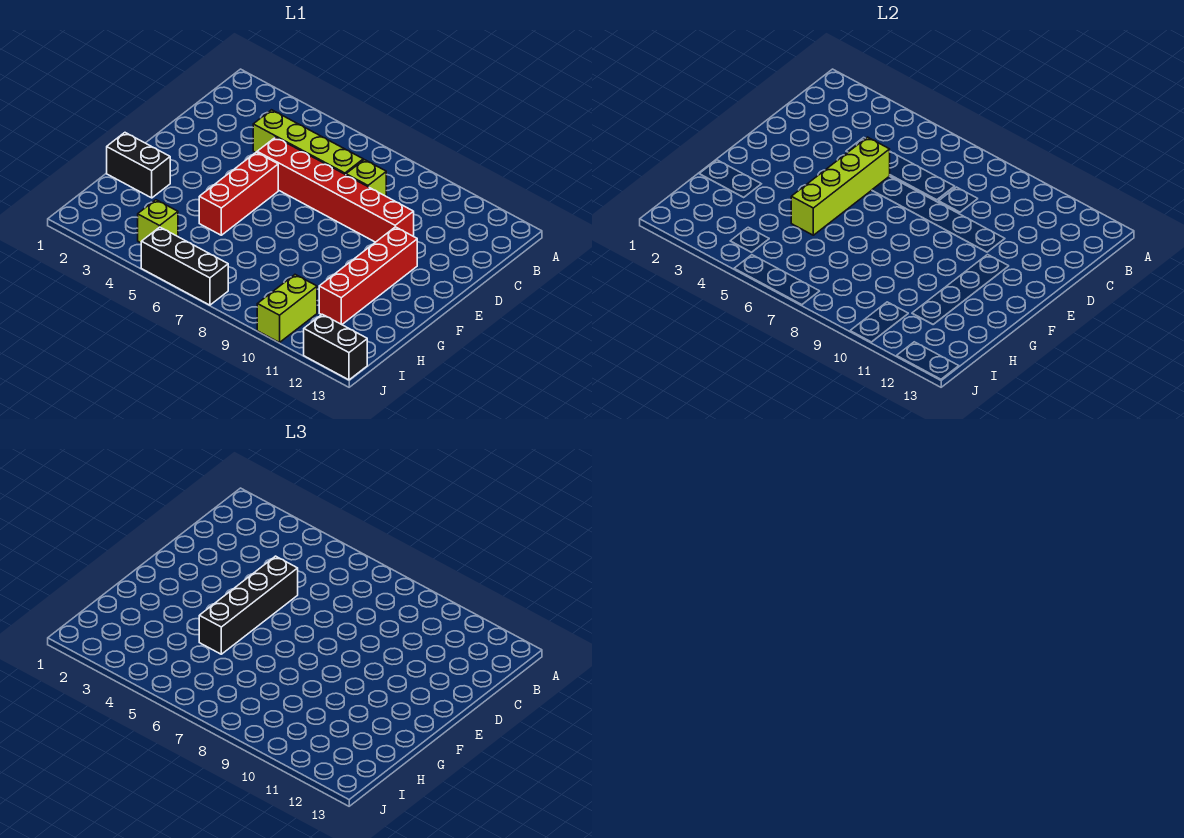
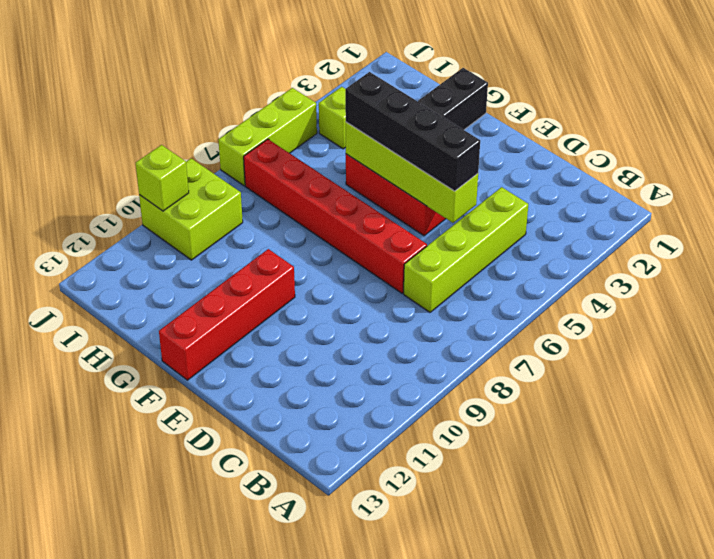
lime 1x1 brick [346,160,386,196] -> lime 1x1 brick moved to [136,145,189,211]
red 1x6 brick [257,137,414,242] -> red 1x6 brick turned to [244,139,427,293]
red 1x4 brick [319,227,417,325] -> red 1x4 brick turned to [159,249,295,380]
lime 1x2 brick [257,275,317,343] -> lime 2x2 brick [139,158,243,260]
black 1x3 brick [141,227,228,305] -> lime 1x3 brick [219,88,317,186]
black 1x2 brick [304,314,367,380] -> none

